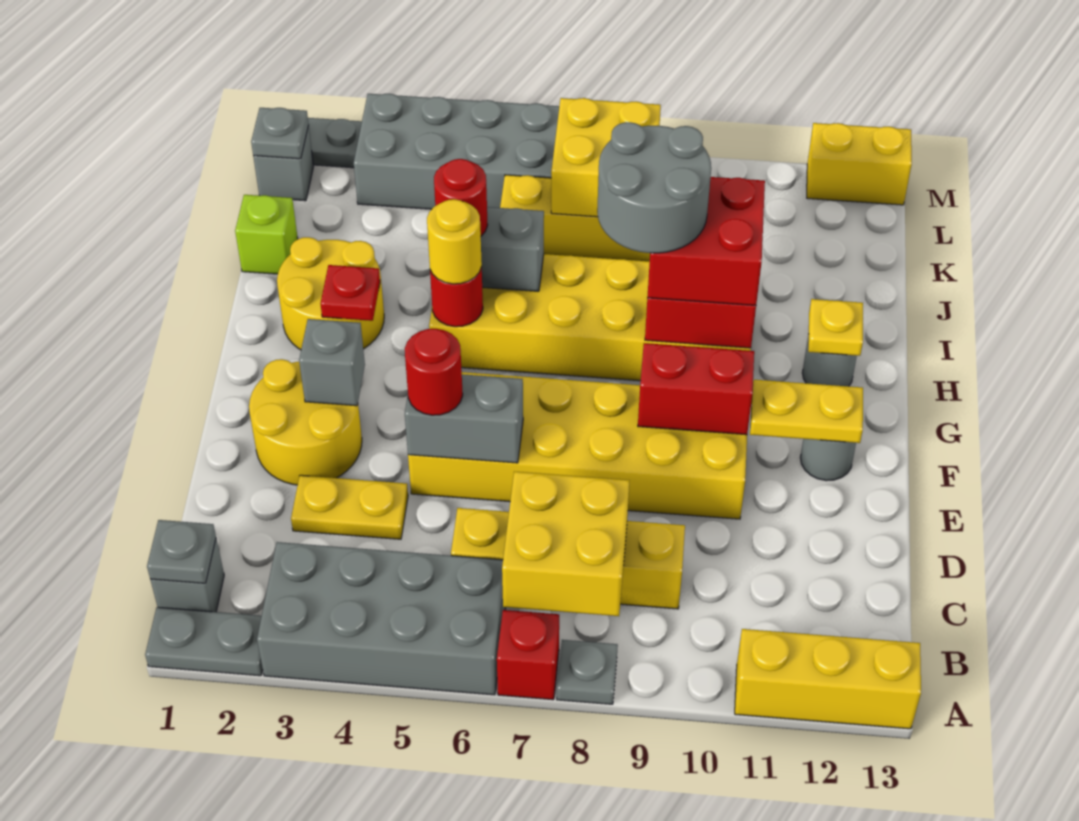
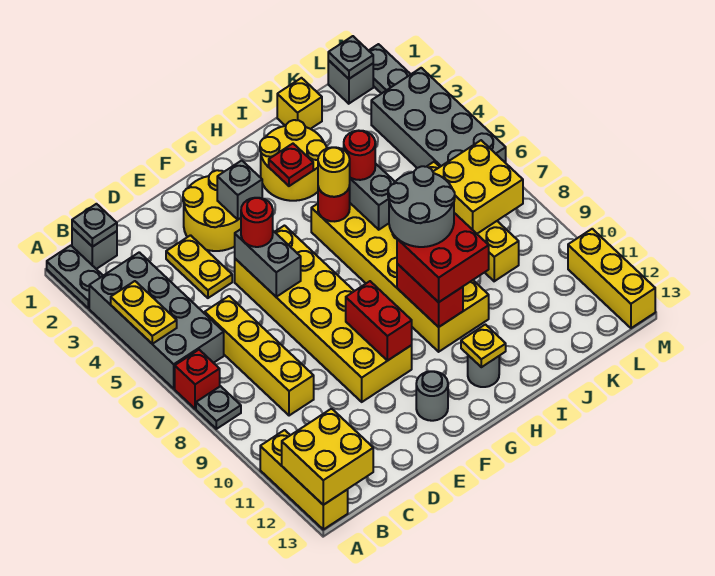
yellow 2x2 brick [502,472,629,616] -> yellow 2x2 brick moved to [282,409,373,505]
yellow 1x2 plate [750,380,863,443] -> yellow 1x2 plate moved to [111,281,177,344]
lime 1x1 brick [235,195,298,274] -> yellow 1x1 brick [277,78,322,129]
yellow 1x2 brick [807,123,912,205] -> yellow 1x3 brick [568,229,655,328]

